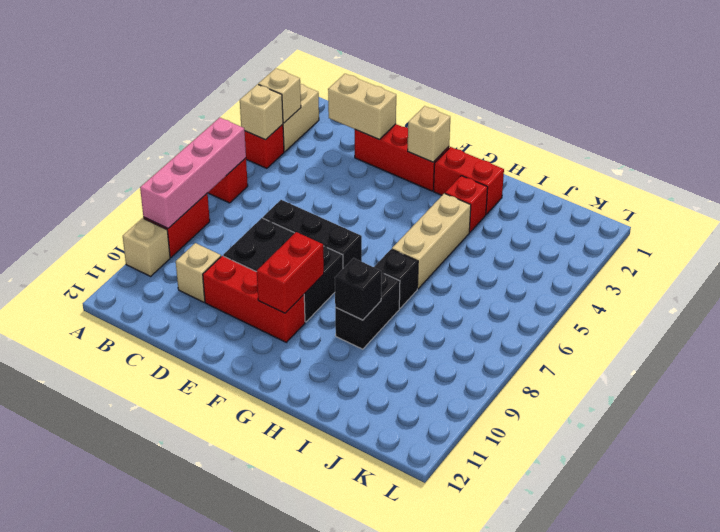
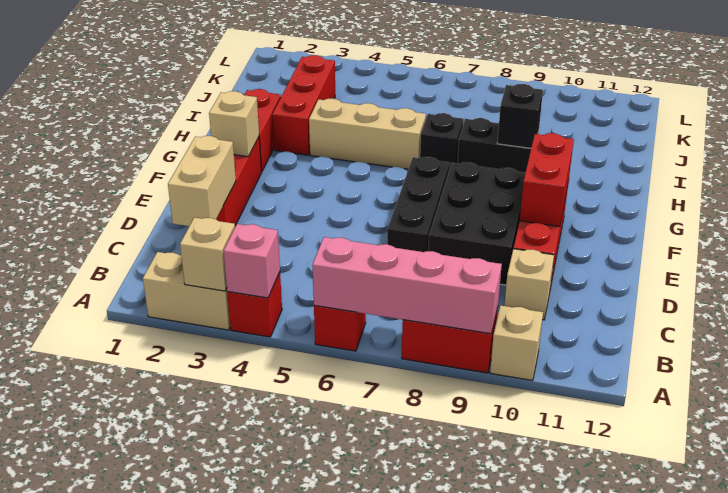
tan 1x1 brick [240,84,283,140] -> pink 1x1 brick [224,224,280,298]
red 1x2 brick [257,232,324,313] -> red 1x2 brick turned to [520,133,574,227]
red 1x1 brick [445,176,488,232] -> red 1x3 brick [273,55,335,155]

